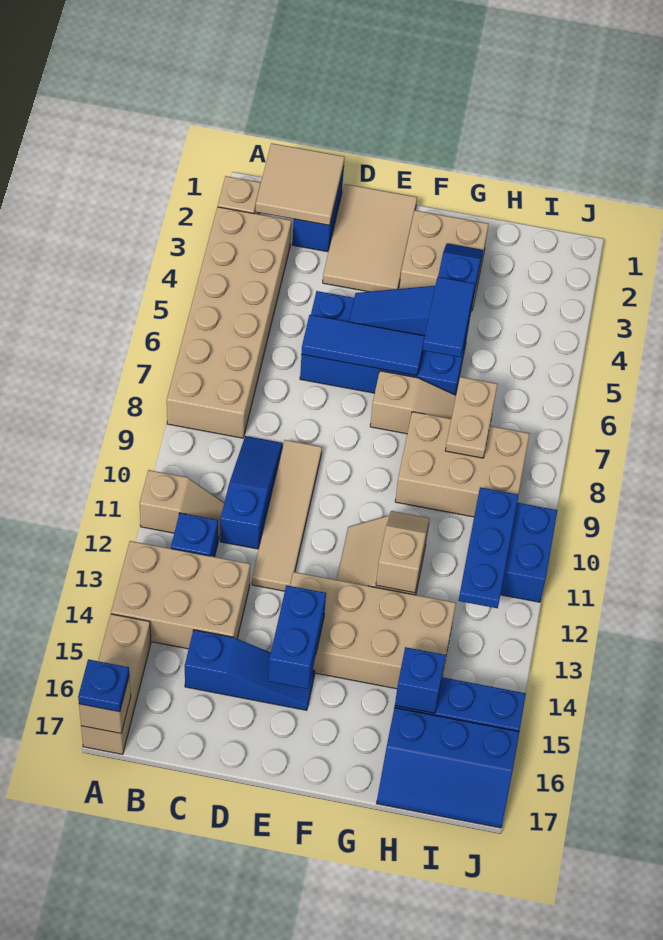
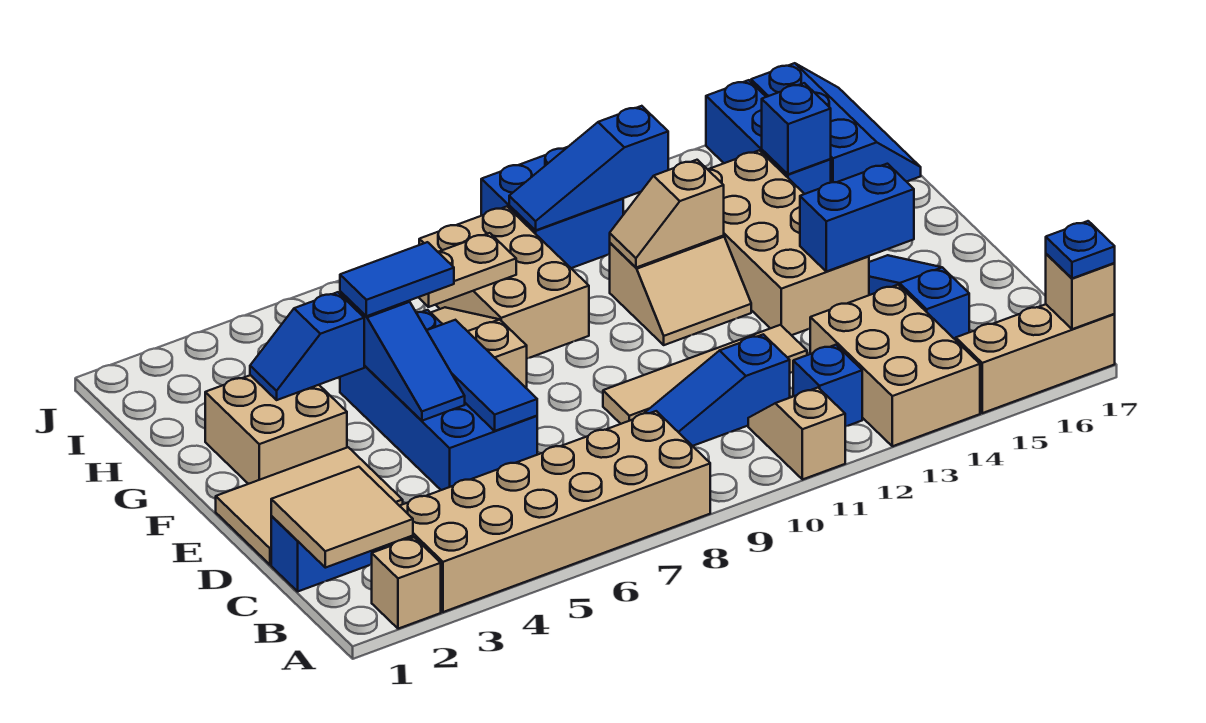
blue 1x3 plate [459,487,518,608] -> blue 1x3 slope [509,106,668,231]

